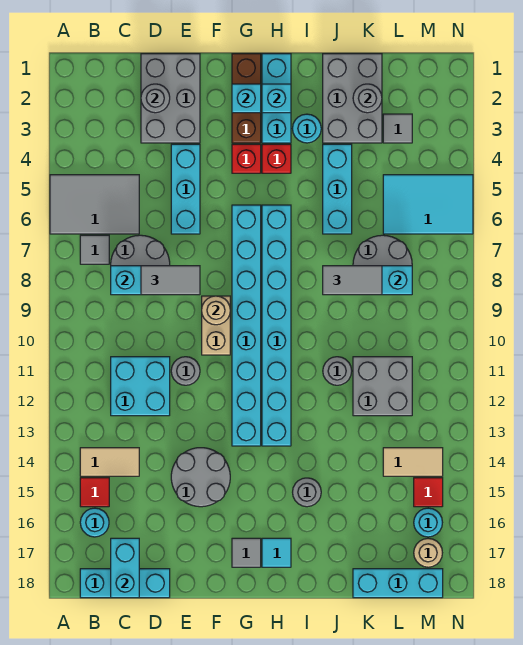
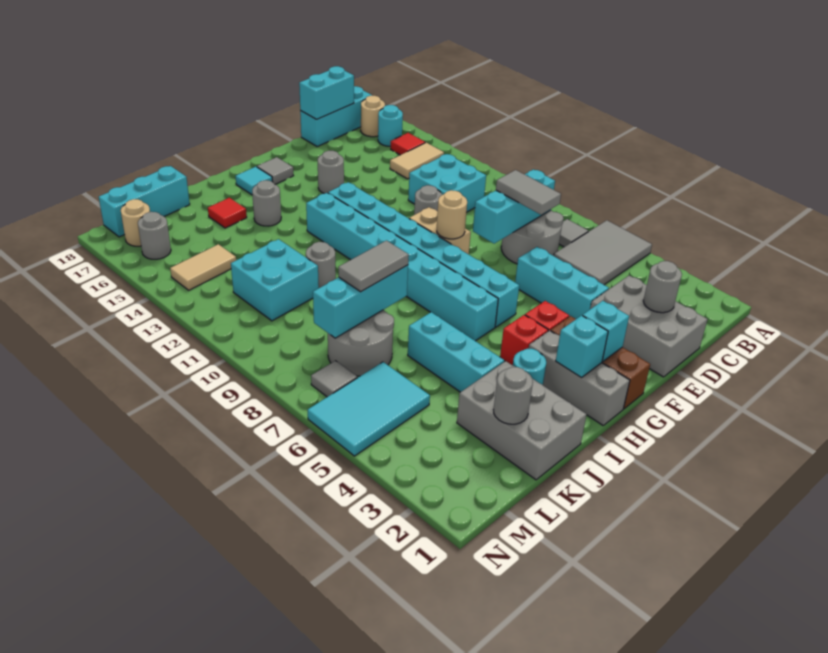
none -> tan 1x1 round brick [361,96,385,137]
cyan 1x2 brick [111,538,139,598] -> cyan 1x2 brick turned to [299,66,354,119]
grey 1x2 tile [141,266,200,295] -> grey 1x2 tile turned to [496,170,561,215]
grey 2x2 round brick [171,448,230,507] -> grey 1x1 round brick [318,151,344,194]
cyan 1x3 brick [262,54,291,143] -> grey 1x3 brick [529,330,630,425]
grey 2x2 brick [353,357,412,416] -> cyan 2x2 brick [231,239,319,321]
grey 1x1 tile [383,114,412,143] -> grey 1x1 tile moved to [311,361,357,397]
red 1x1 tile [414,478,443,507] -> red 1x1 tile moved to [208,198,247,228]
cyan 1x1 round brick [414,508,442,537] -> grey 1x1 round brick [138,212,171,259]

